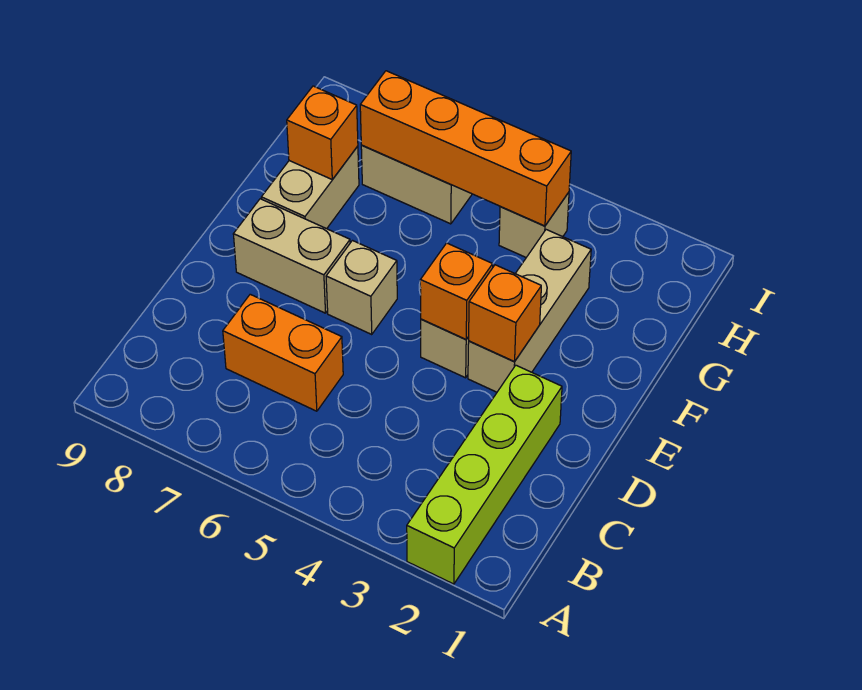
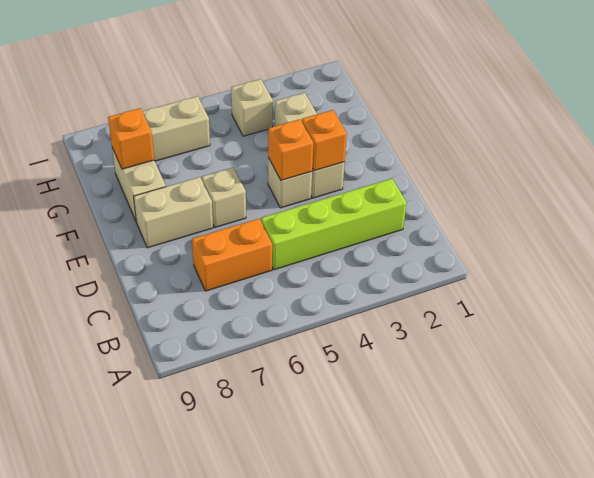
lime 1x4 brick [407,365,562,584] -> lime 1x4 brick turned to [261,179,407,270]
orange 1x4 brick [360,71,571,226] -> none

